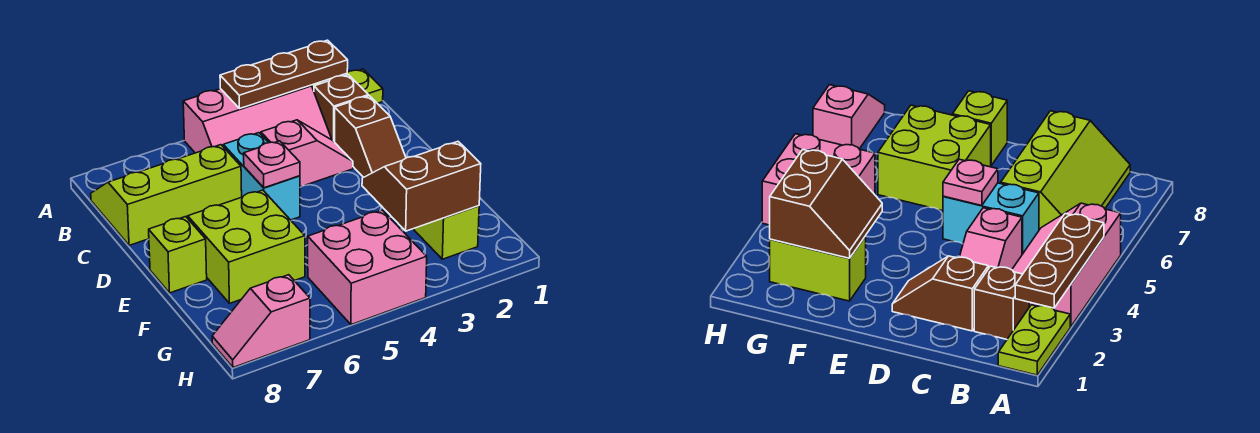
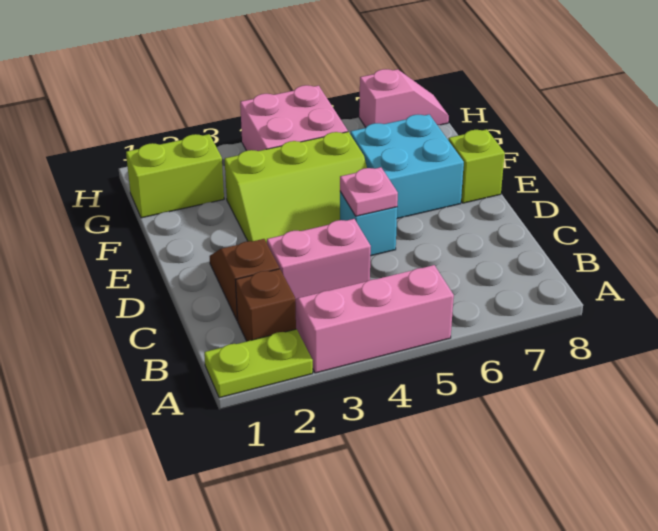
brown 1x3 plate [220,40,348,109] -> none
lime 2x3 slope [91,145,242,245] -> lime 2x3 slope moved to [225,132,367,243]
pink 1x2 slope [261,120,353,187] -> pink 1x2 brick [267,219,371,299]
cyan 1x2 brick [223,133,300,220] -> cyan 1x1 brick [340,192,397,256]
lime 2x2 brick [188,190,305,303] -> cyan 2x2 brick [350,115,464,219]
lime 1x2 brick [414,206,479,259] -> lime 1x2 brick turned to [126,134,224,218]
brown 2x2 slope [362,142,481,231] -> none

